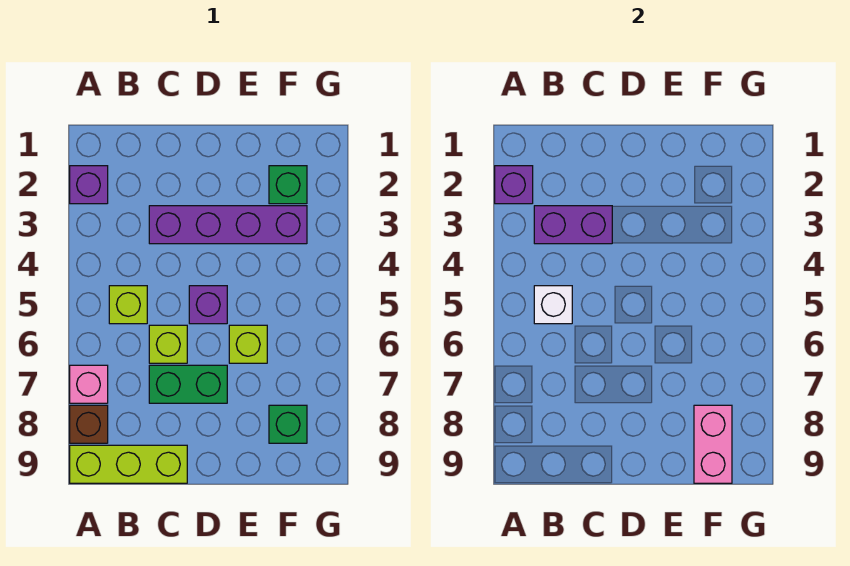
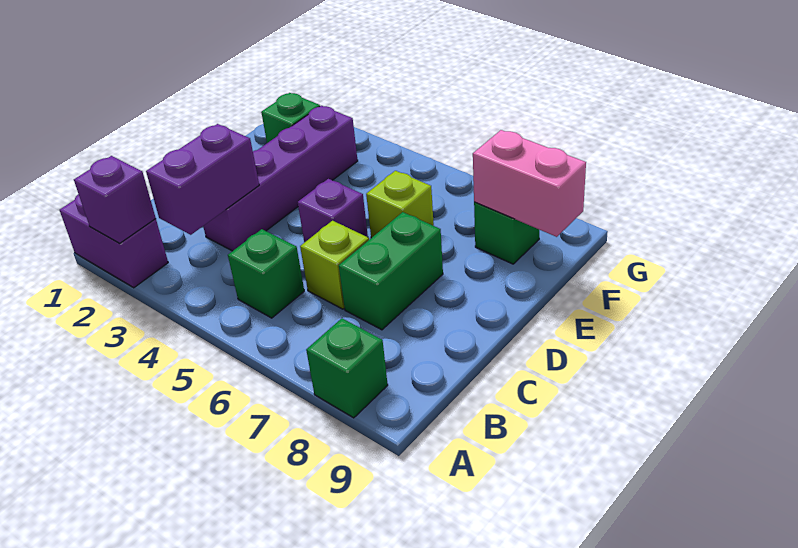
purple 1x1 brick [70,166,108,204] -> purple 1x2 brick [60,194,168,288]
pink 1x1 brick [70,365,108,403] -> none
brown 1x1 brick [70,405,108,443] -> green 1x1 brick [306,318,388,418]
lime 1x3 brick [70,445,187,483] -> none
lime 1x1 brick [109,286,147,324] -> green 1x1 brick [228,229,304,318]
white 1x1 brick [534,286,572,324] -> none

